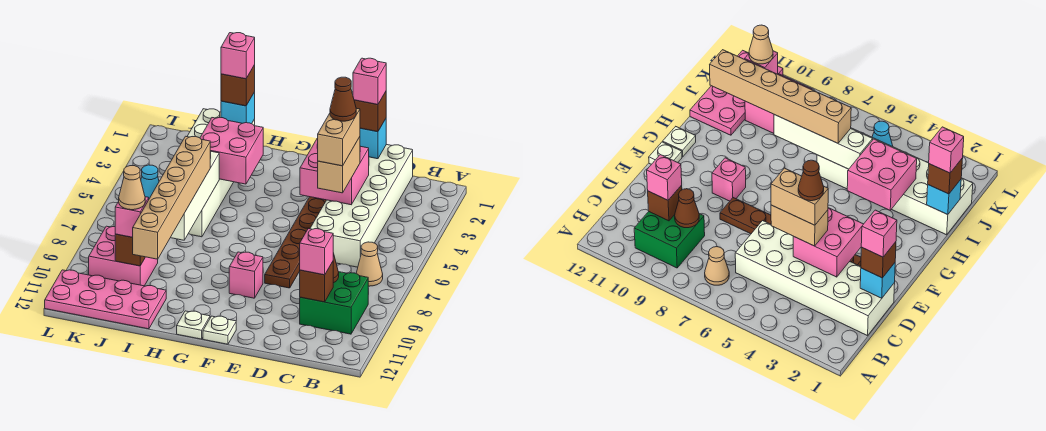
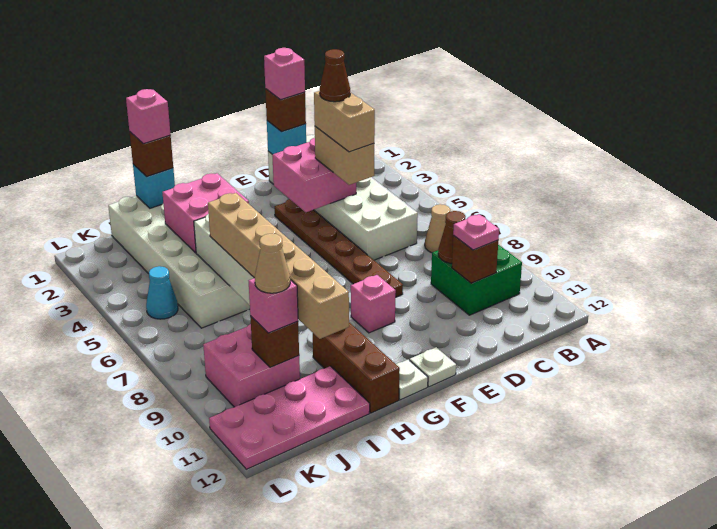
pink 1x1 brick [300,229,333,275] -> pink 1x1 plate [453,214,499,250]
none -> brown 1x3 brick [313,323,400,413]

